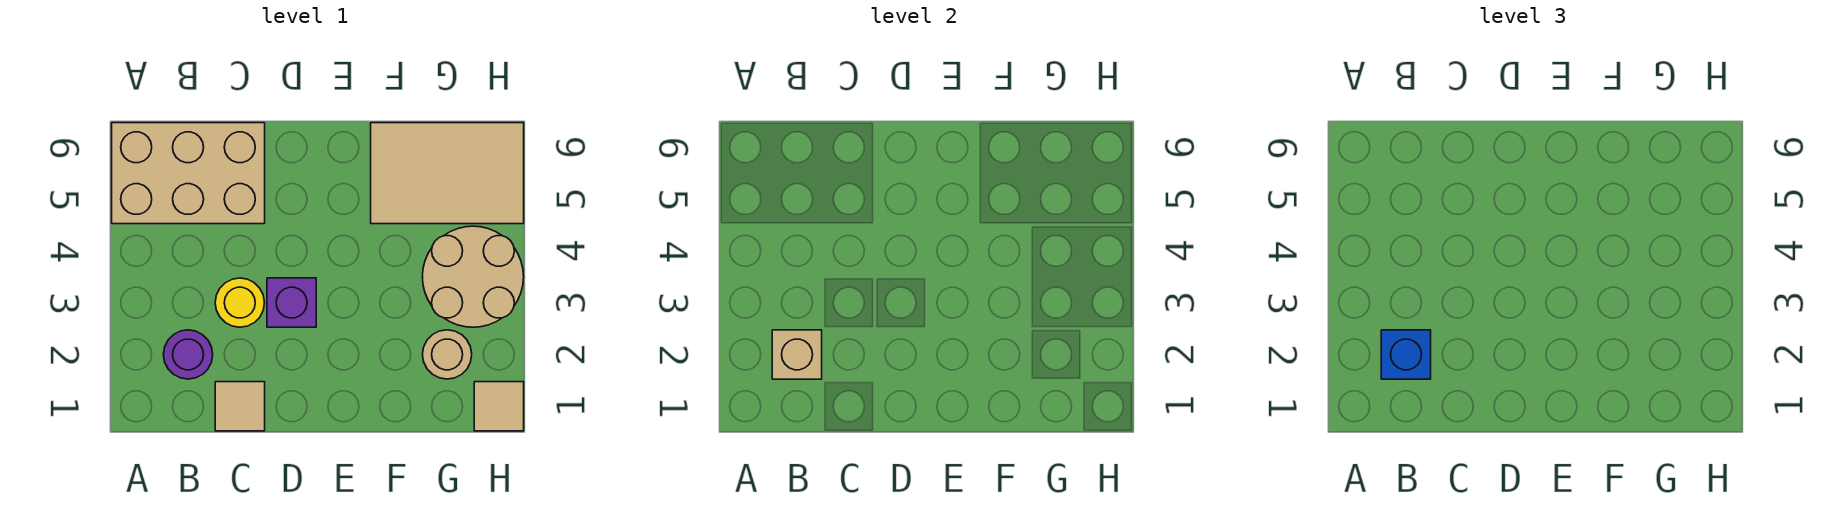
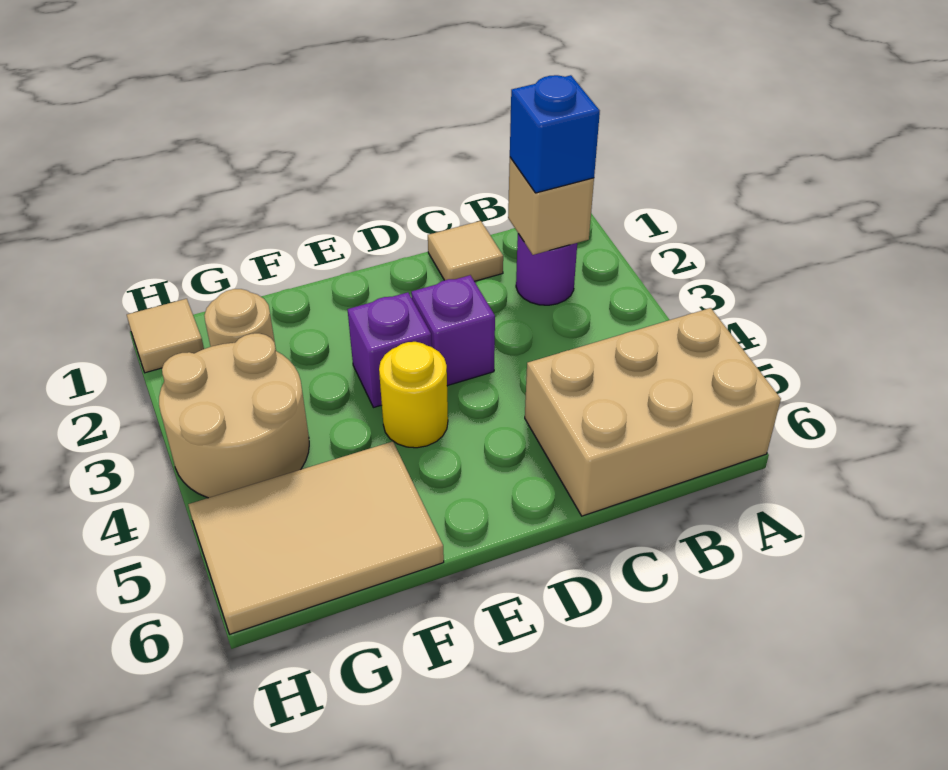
yellow 1x1 round brick [215,278,265,327] -> yellow 1x1 round brick moved to [379,342,448,448]
none -> purple 1x1 brick [348,292,432,408]

